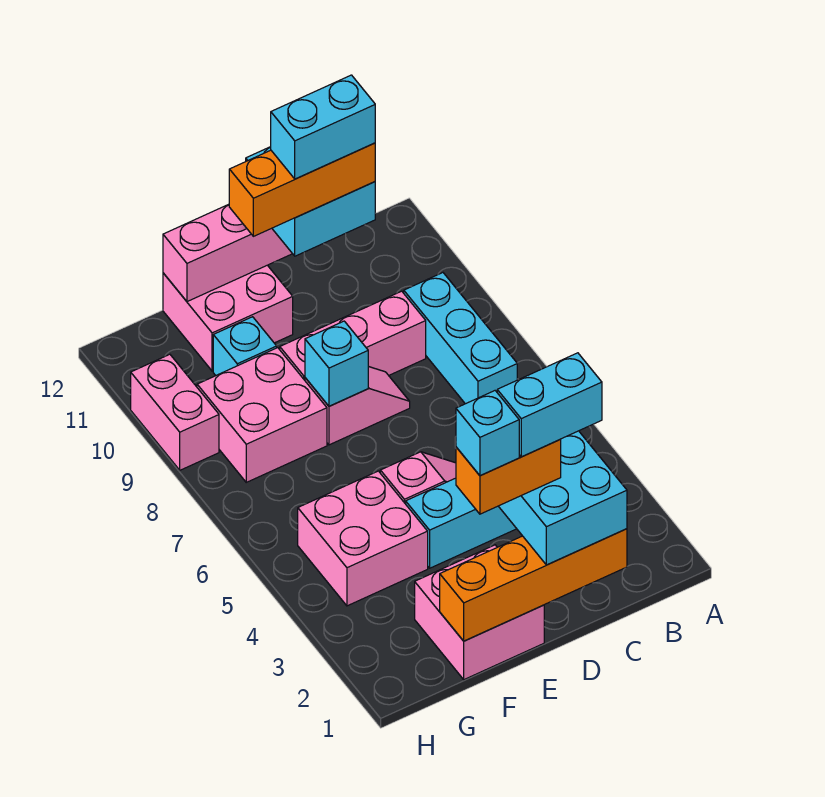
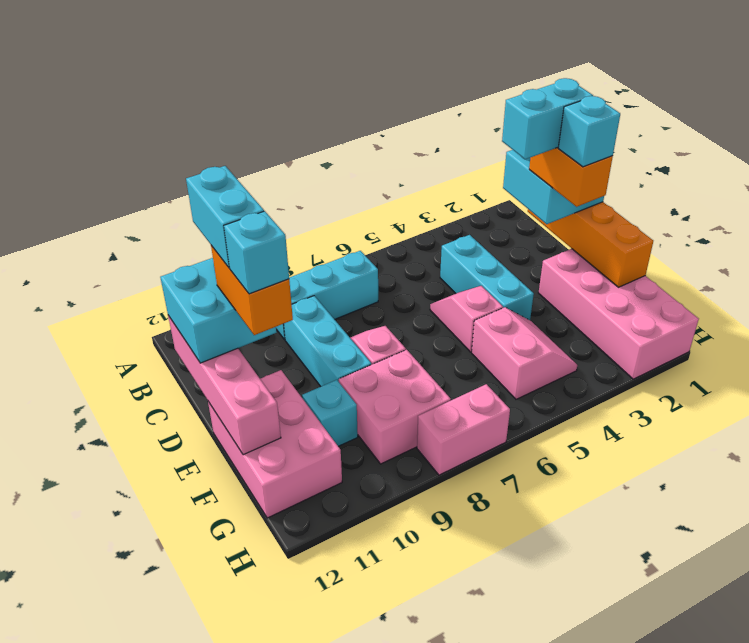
cyan 1x2 brick [497,353,602,457] -> cyan 1x2 brick turned to [502,78,593,159]
pink 1x3 brick [280,291,426,380] -> cyan 1x3 brick [284,296,371,386]
orange 1x3 brick [229,143,375,236] -> orange 1x2 brick [211,246,293,335]
pink 2x2 brick [415,545,544,680] -> pink 2x4 brick [539,249,699,379]
cyan 1x1 brick [305,321,368,406] -> cyan 1x1 brick moved to [224,211,289,294]
pink 2x2 brick [163,265,293,371] -> pink 2x3 brick [208,370,342,518]
pink 2x2 brick [298,471,428,606] -> pink 2x2 slope [472,307,577,399]
pink 1x2 brick [131,354,219,470] -> pink 1x2 brick moved to [417,384,510,475]

